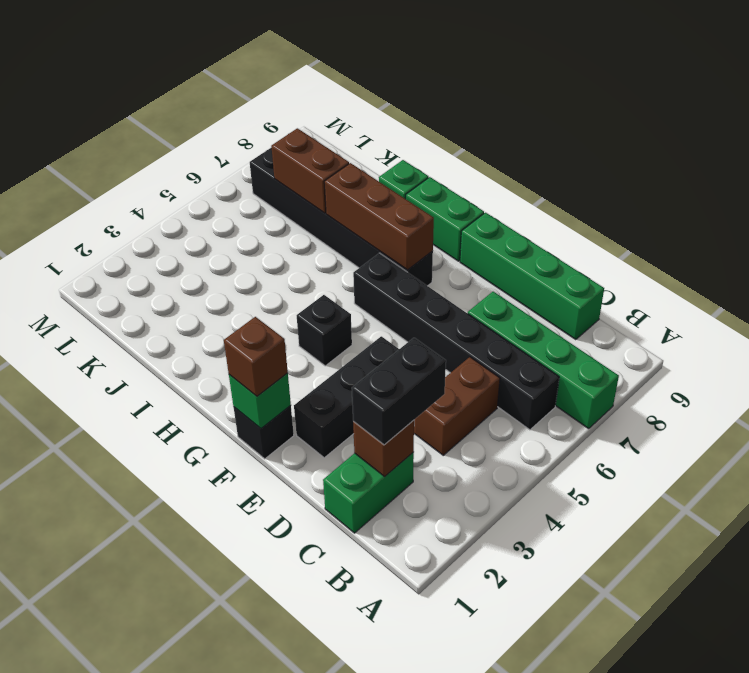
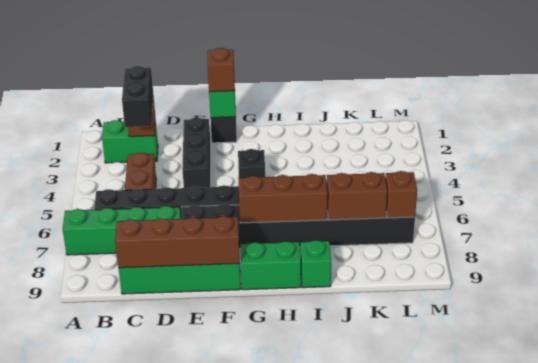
green 1x2 brick [323,452,414,533] -> green 1x2 brick turned to [102,120,158,163]
none -> brown 1x4 brick [115,216,240,268]
black 1x6 brick [250,147,433,286] -> black 1x8 brick [181,204,415,249]
none -> brown 1x1 brick [385,171,417,218]

